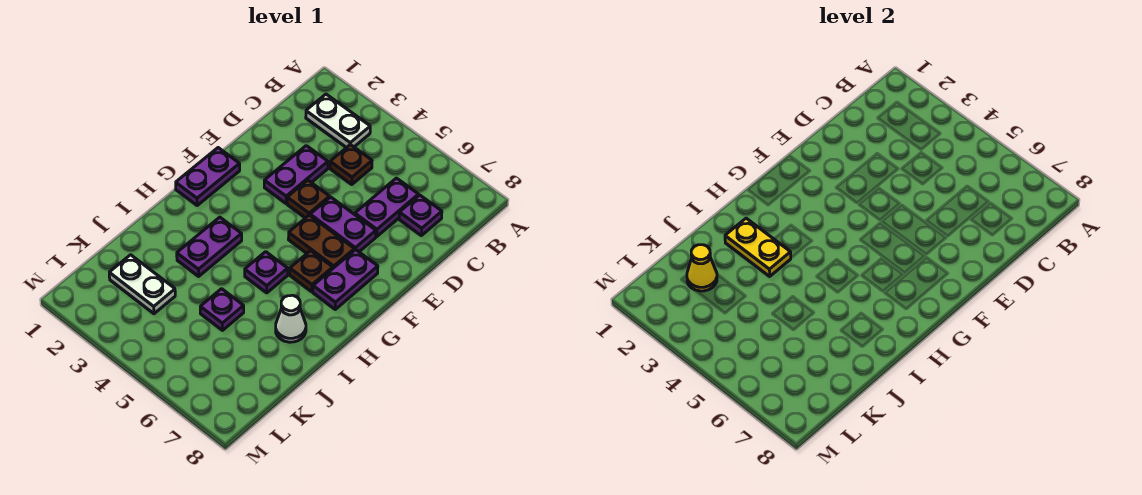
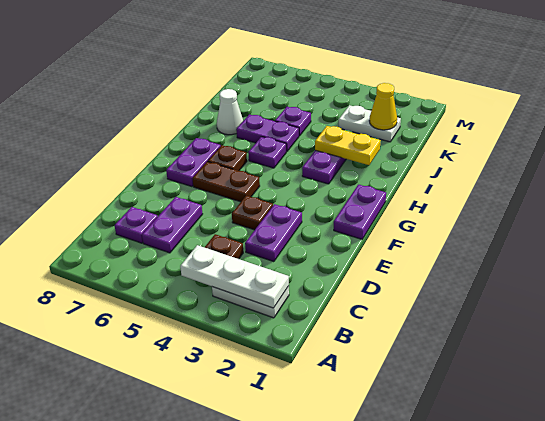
none -> white 1x3 plate [180,245,289,308]
purple 1x2 plate [310,197,376,252] -> purple 1x2 plate moved to [236,114,299,152]

